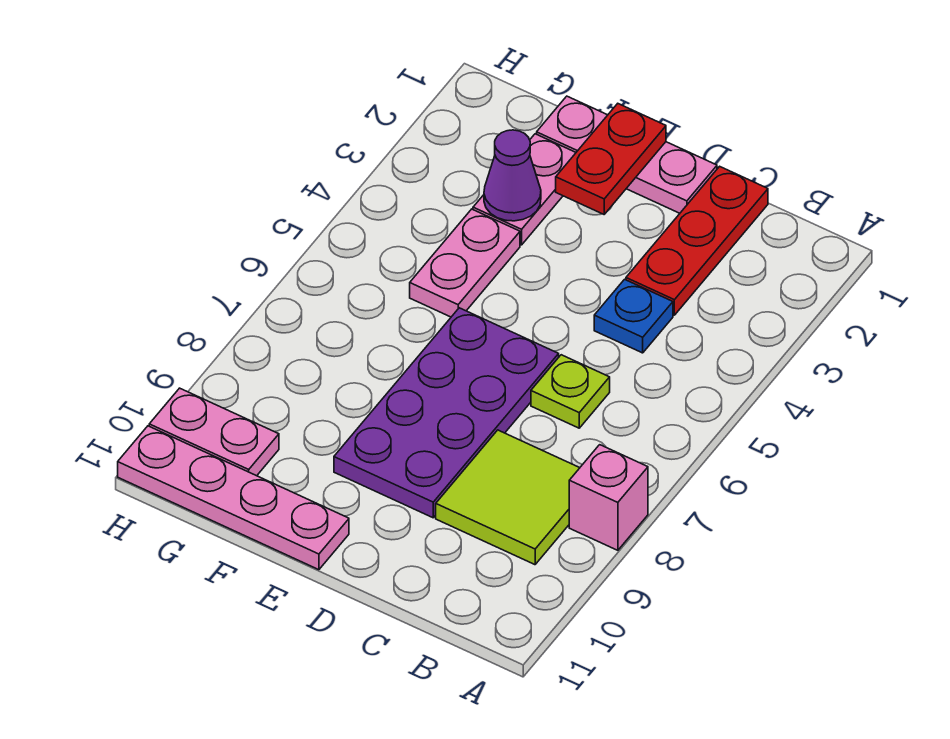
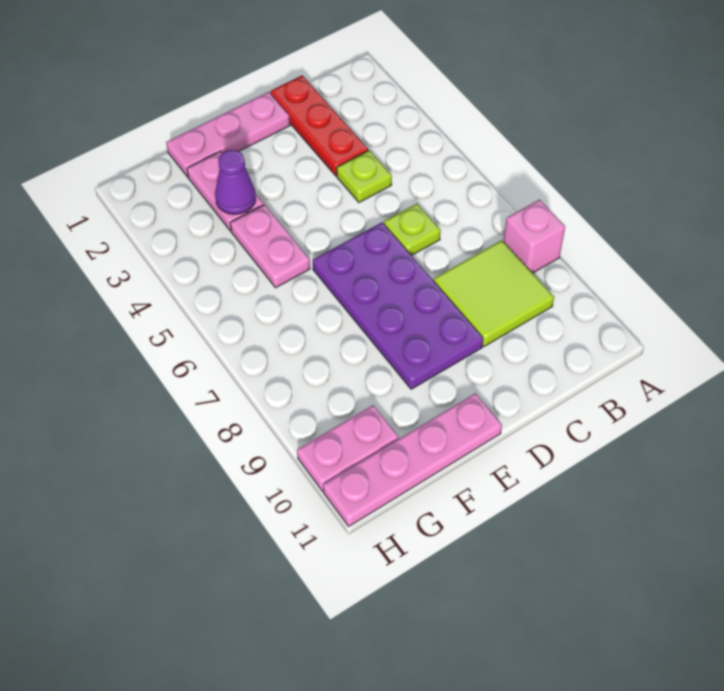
blue 1x1 plate [594,279,673,353] -> lime 1x1 plate [337,150,392,202]
red 1x2 plate [556,104,666,214] -> none

